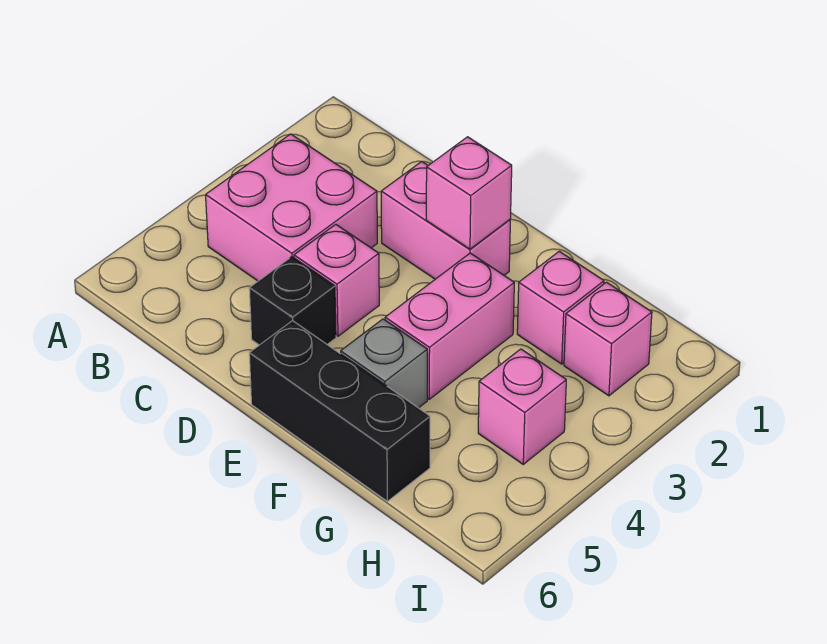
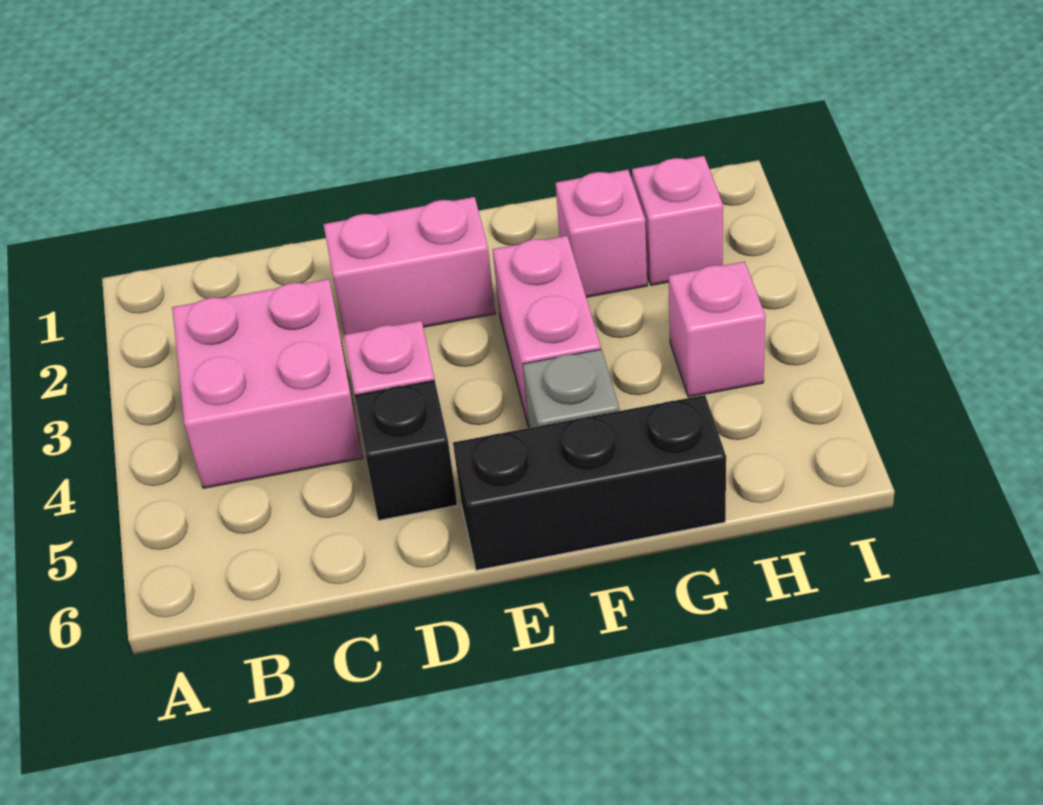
pink 1x1 brick [426,137,512,249] -> none

